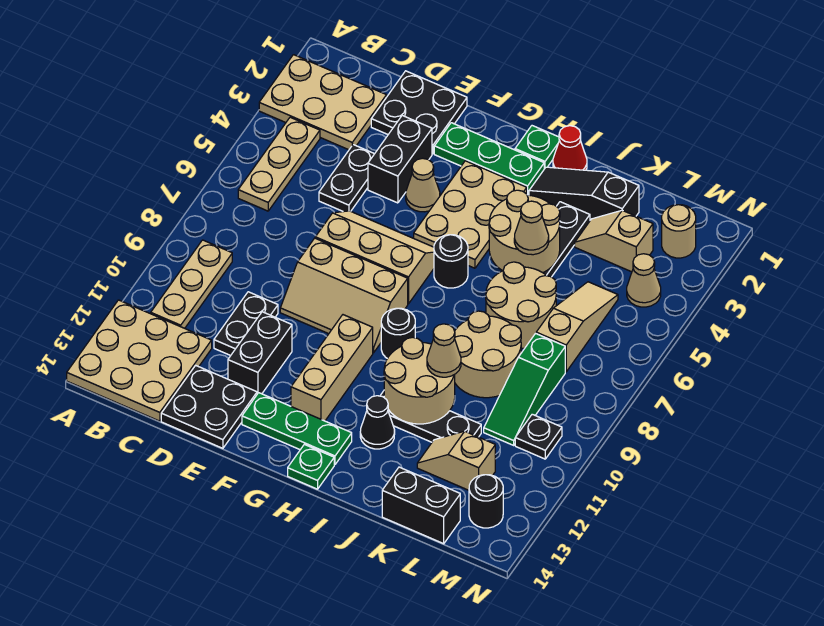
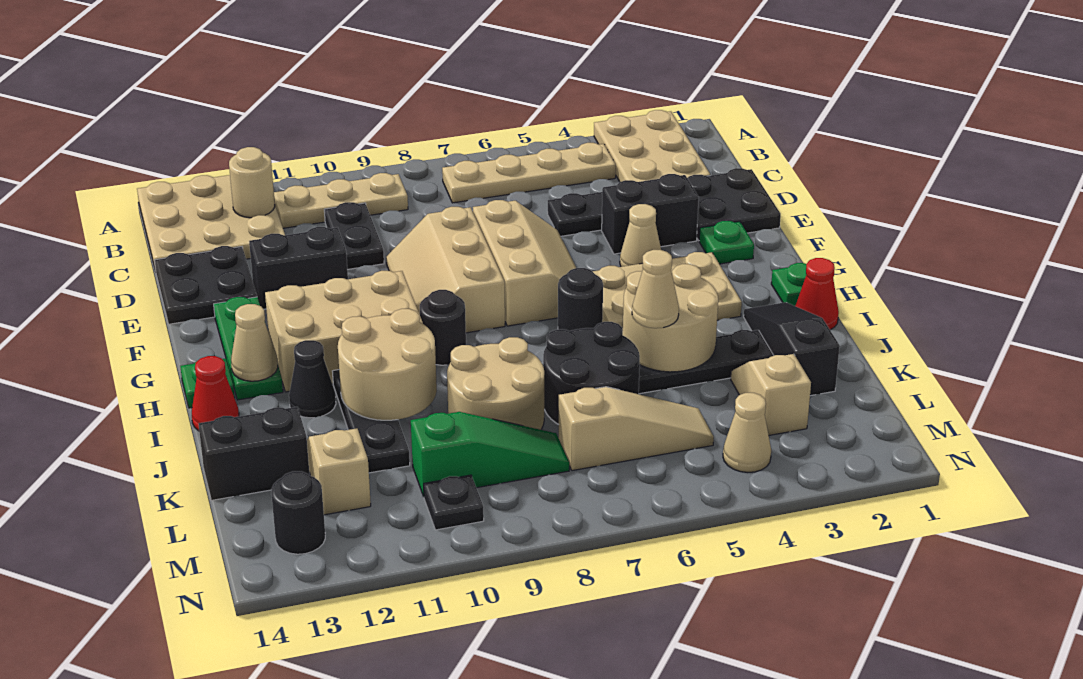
tan 1x3 plate [238,117,320,211] -> tan 1x4 plate [442,143,616,203]
black 1x2 plate [214,292,278,356] -> black 1x2 plate turned to [324,202,384,270]
green 1x3 plate [434,123,544,195] -> green 1x1 plate [699,221,754,264]
tan 1x3 brick [291,315,373,421] -> tan 2x3 brick [265,271,423,392]
none -> red 1x1 cone [192,356,239,431]
tan 2x2 round brick [486,262,556,349] -> black 2x2 round brick [543,322,640,425]
tan 1x1 cone [427,324,461,377] -> tan 1x1 cone moved to [231,304,278,381]
black 1x2 brick [382,467,460,544] -> black 1x2 brick turned to [198,407,310,500]
green 1x3 slope [484,334,565,445] -> green 1x3 slope turned to [411,412,569,497]
tan 1x1 round brick [662,205,696,258] -> tan 1x1 round brick moved to [229,147,275,218]

